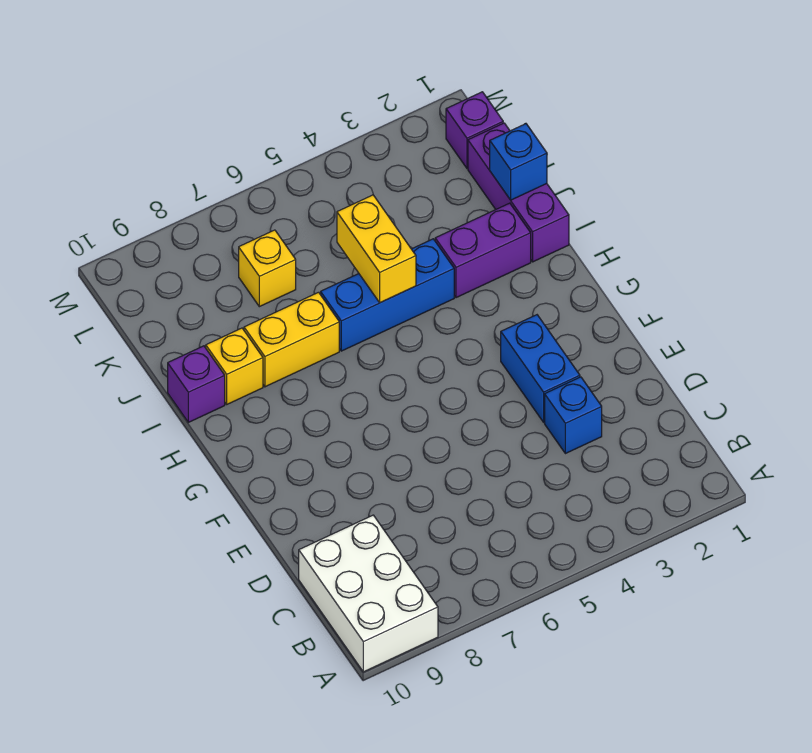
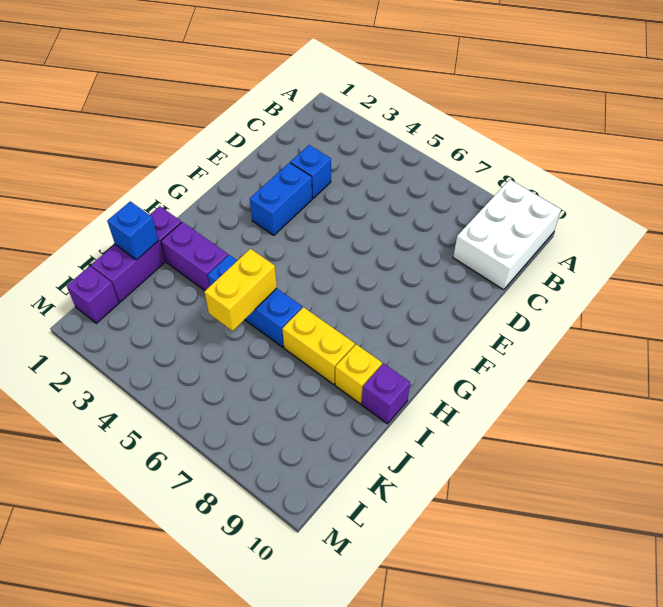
yellow 1x1 brick [239,230,296,307] -> none

